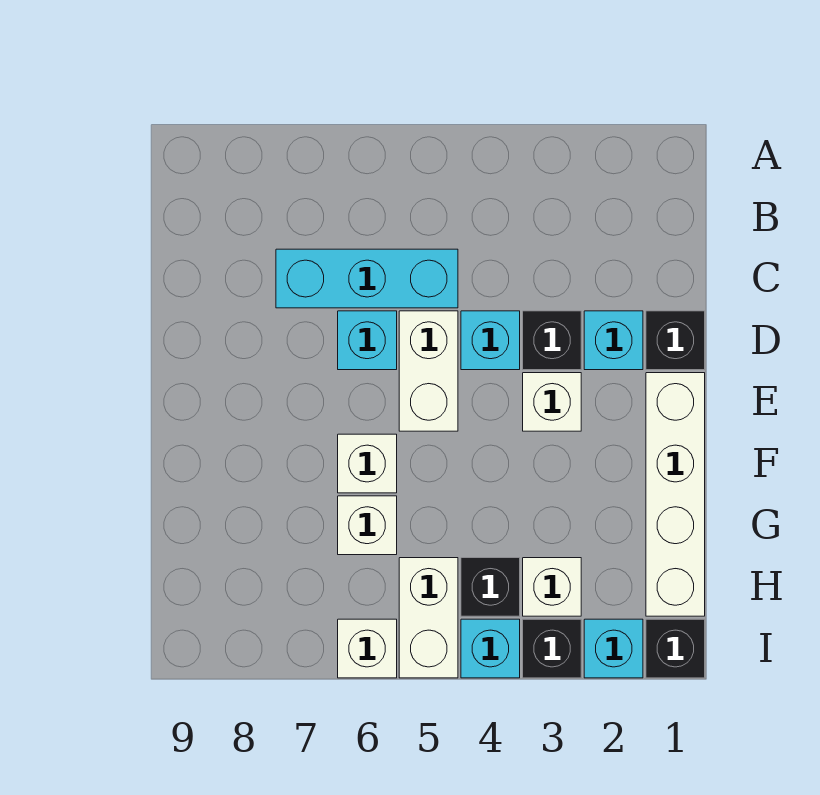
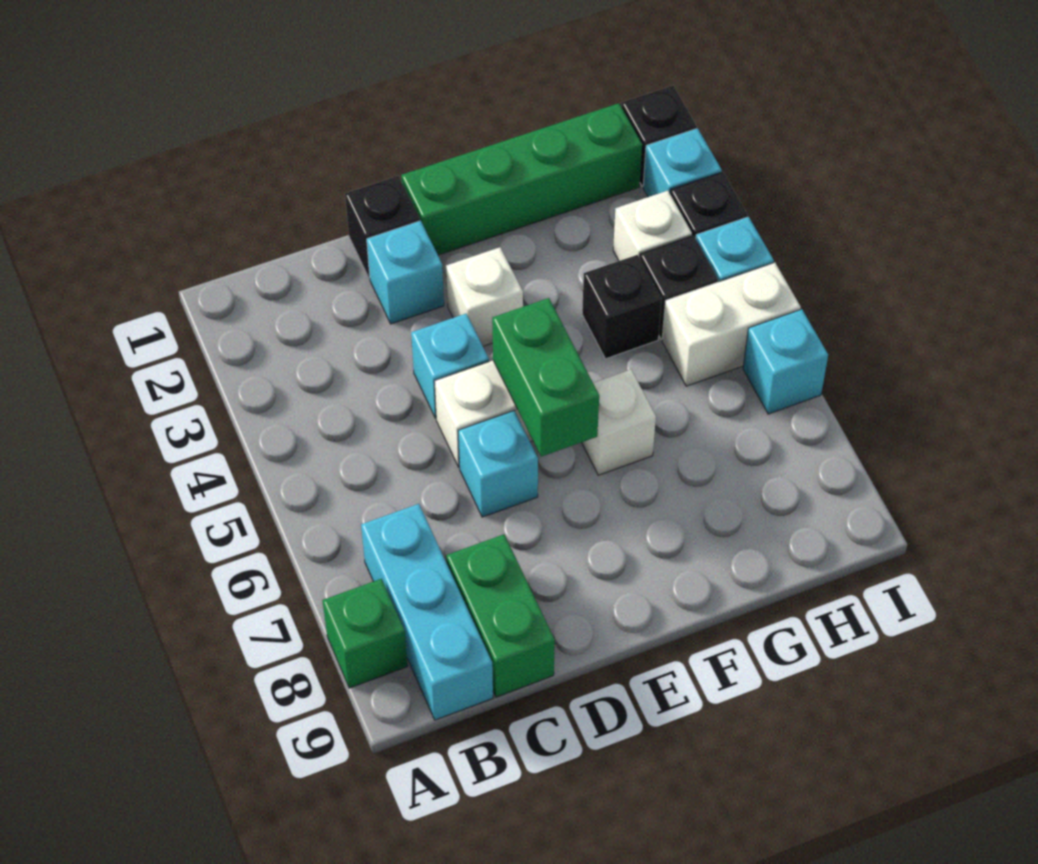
none -> green 1x1 brick [322,579,407,688]
cyan 1x3 brick [276,249,458,308] -> cyan 1x3 brick moved to [361,504,493,720]
none -> green 1x2 brick [446,534,555,697]
black 1x1 brick [523,311,581,370] -> black 1x1 brick moved to [582,255,662,359]
white 1x4 brick [646,373,705,616] -> green 1x4 brick [401,103,642,255]
none -> green 1x2 brick [492,298,599,457]
white 1x1 brick [338,496,397,555] -> none
white 1x1 brick [338,619,397,678] -> cyan 1x1 brick [743,309,828,414]

